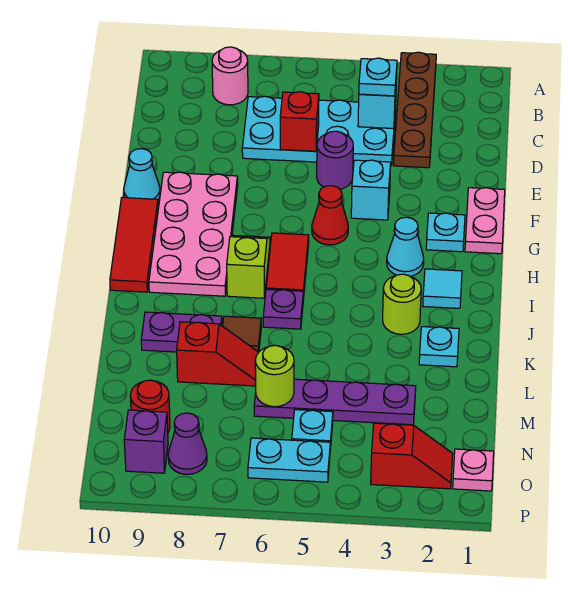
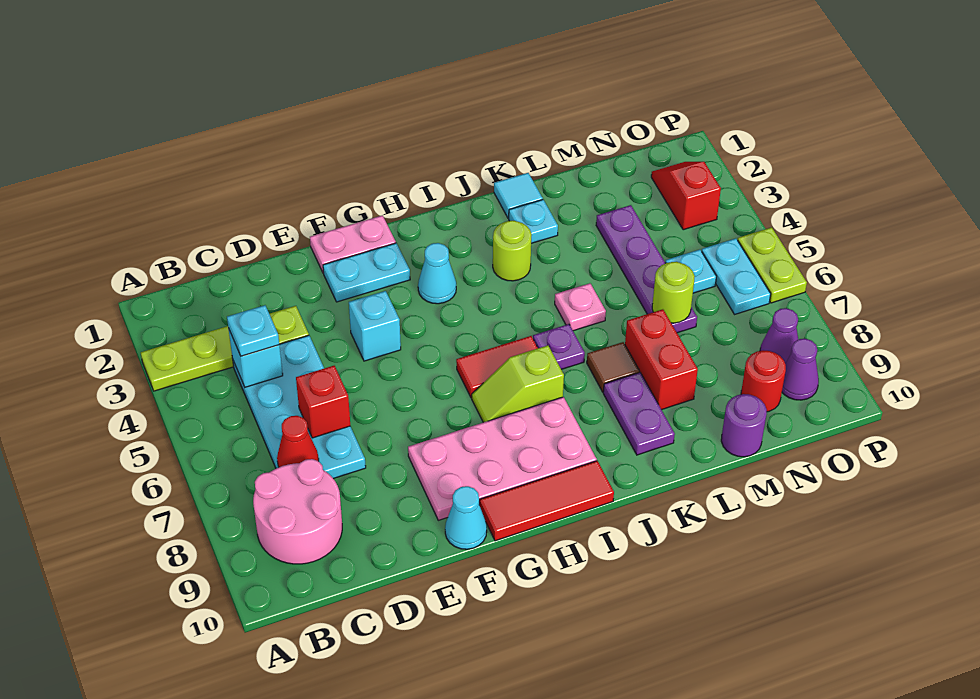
brown 1x4 plate [394,52,436,168] -> lime 1x4 plate [141,306,309,391]
pink 1x1 round brick [212,47,248,105] -> pink 2x2 round brick [253,459,342,564]
purple 1x1 round brick [317,131,353,189] -> purple 1x1 round brick moved to [721,394,767,457]
cyan 1x1 plate [426,213,465,252] -> cyan 1x2 plate [323,243,410,302]
red 1x1 cone [312,186,348,245] -> red 1x1 cone moved to [277,416,319,467]
cyan 1x1 tile [423,269,462,308] -> cyan 1x1 tile moved to [494,173,543,218]
red 1x2 slope [177,322,258,386] -> red 1x2 brick [625,309,698,410]
pink 1x1 plate [453,449,494,491] -> pink 1x1 plate moved to [555,283,606,331]
purple 1x1 brick [124,410,168,473] -> purple 1x1 cone [782,339,819,400]
none -> lime 1x2 plate [738,227,807,303]

